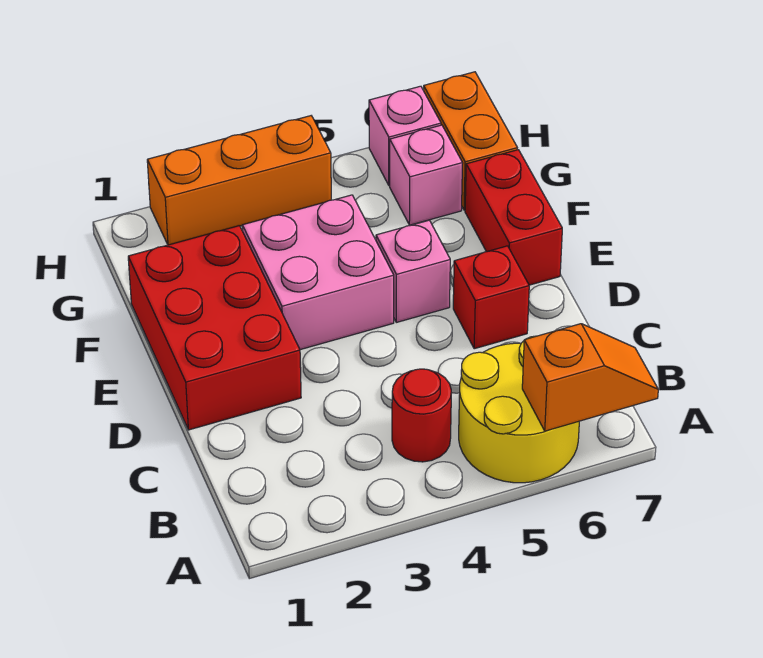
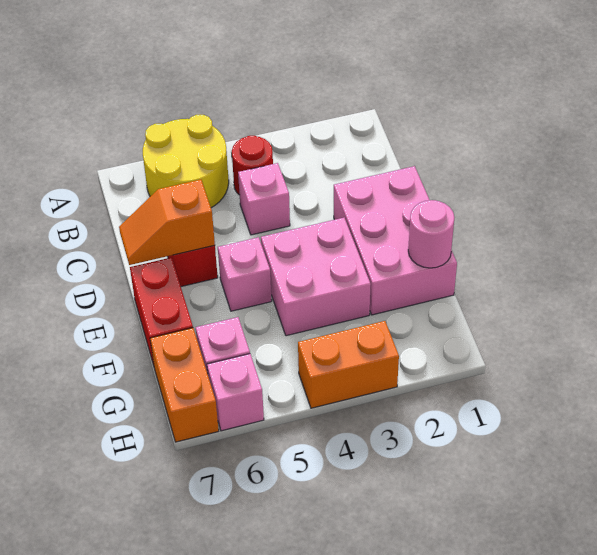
orange 1x2 slope [522,324,658,431] -> orange 1x2 slope moved to [119,180,215,265]
none -> pink 1x1 brick [238,163,290,235]
red 2x3 brick [128,226,301,430] -> pink 2x3 brick [334,166,457,315]
none -> pink 1x1 round brick [408,200,454,268]
orange 1x3 brick [147,116,331,245] -> orange 1x2 brick [298,321,399,408]

